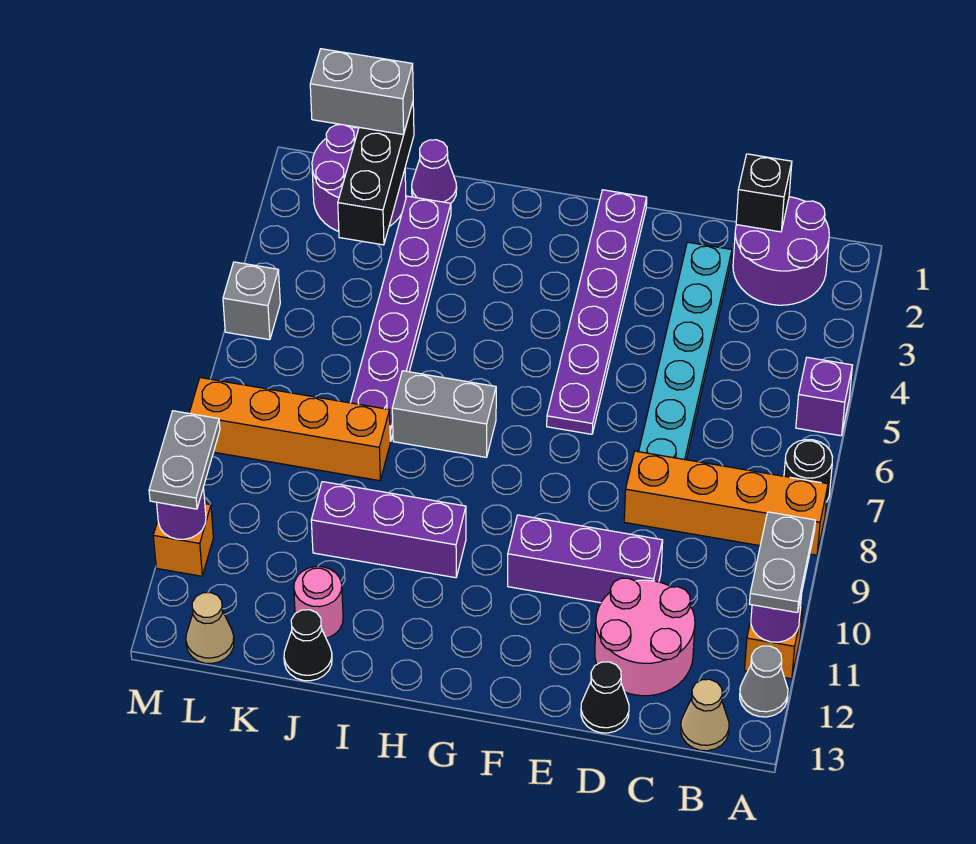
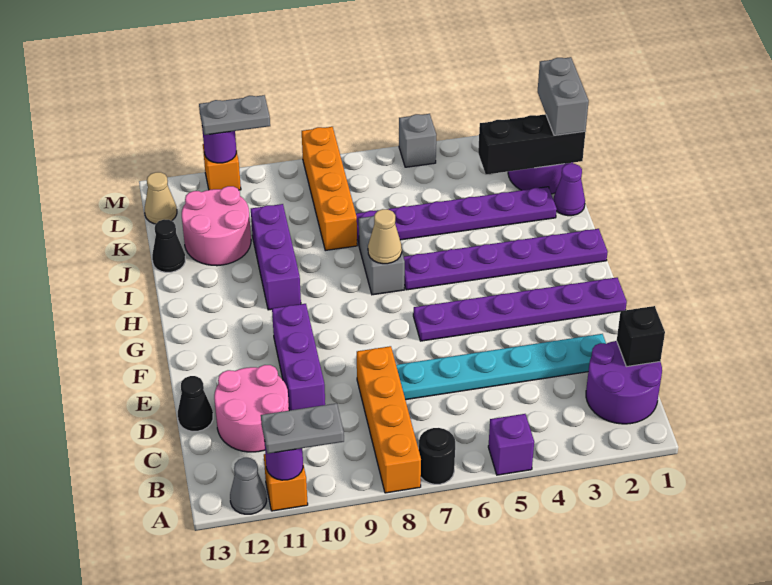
tan 1x1 cone [681,679,729,751] -> tan 1x1 cone moved to [368,209,402,264]
none -> purple 1x6 plate [404,229,608,290]
pink 1x1 round brick [294,567,343,638] -> pink 2x2 round brick [182,186,251,266]

